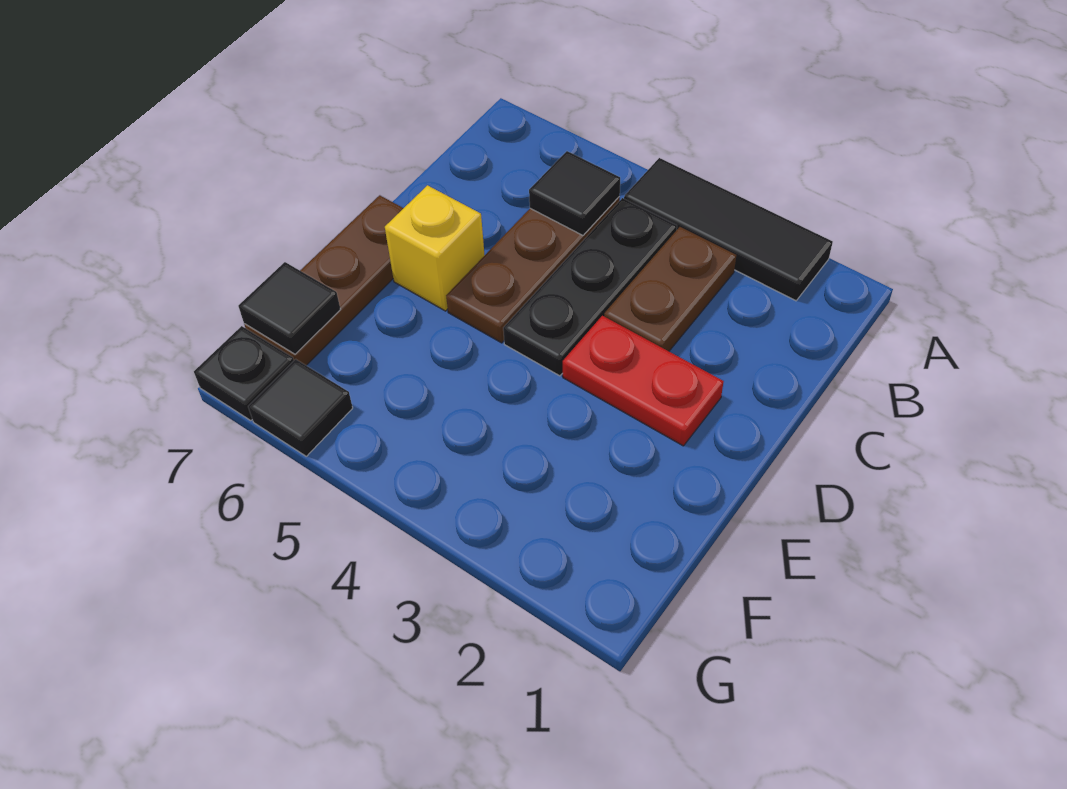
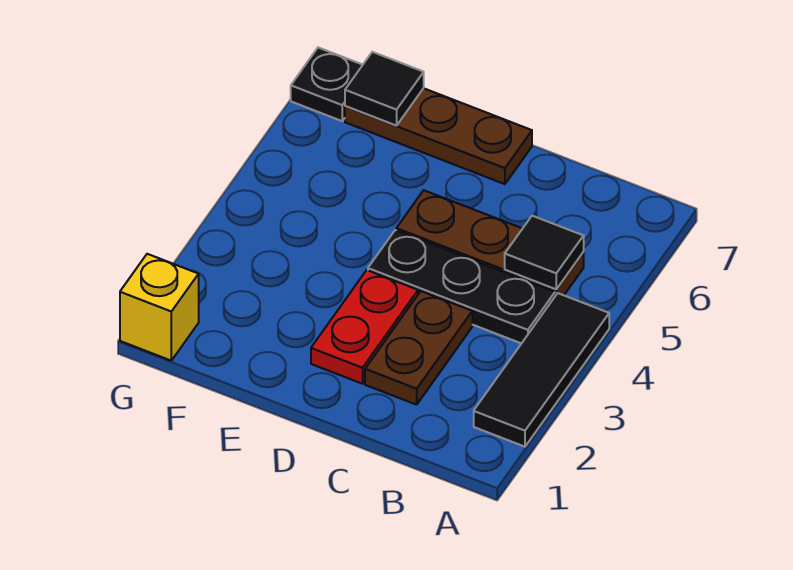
brown 1x2 plate [604,227,736,351] -> brown 1x2 plate turned to [365,291,472,405]
yellow 1x1 brick [385,185,485,311] -> yellow 1x1 brick moved to [120,254,199,360]
black 1x1 tile [248,359,353,456] -> none

